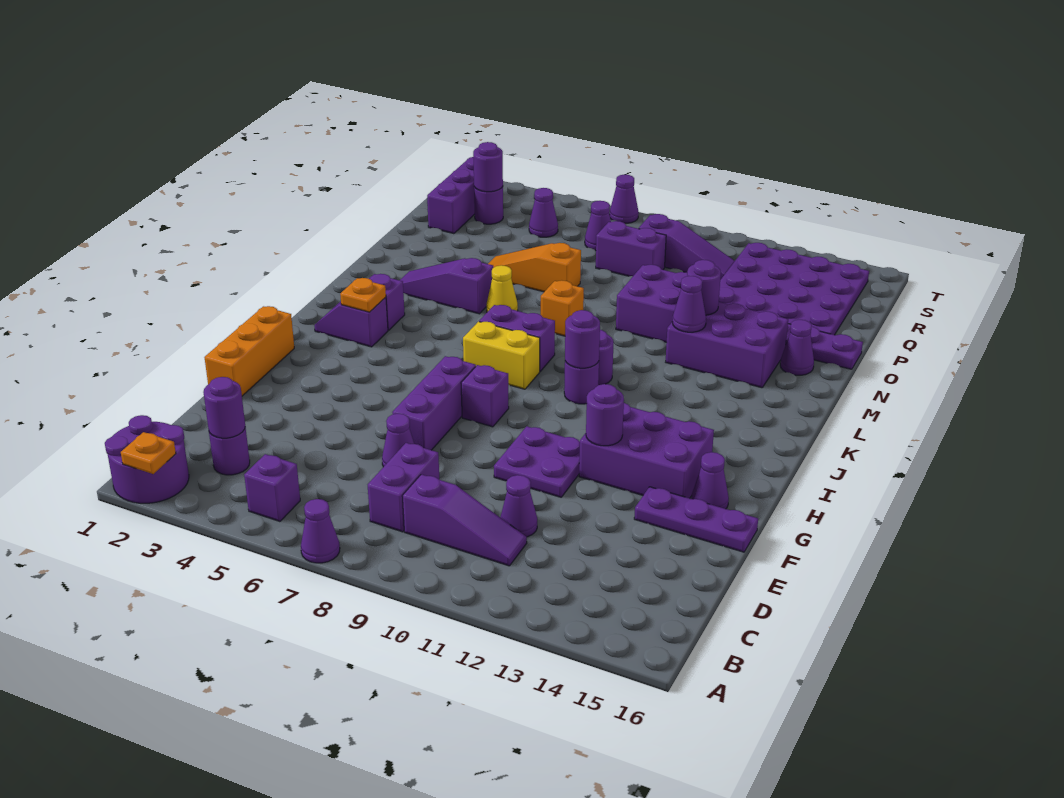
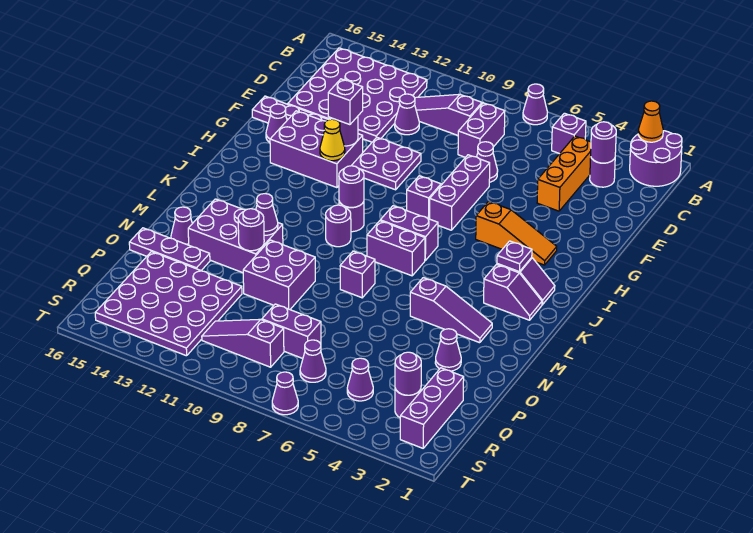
orange 1x1 plate [121,432,176,474] -> orange 1x1 cone [638,101,663,142]
none -> purple 4x4 plate [288,48,427,142]
orange 1x3 brick [204,306,294,396] -> orange 1x3 brick moved to [537,136,591,211]
none -> purple 1x1 brick [328,79,363,125]
orange 1x1 plate [340,278,386,312] -> purple 1x1 plate [497,241,532,272]
yellow 1x2 brick [463,322,540,389] -> purple 1x2 brick [380,206,438,260]
yellow 1x1 cone [486,265,518,312] -> yellow 1x1 cone moved to [320,119,345,161]
orange 1x1 brick [541,280,584,336] -> purple 1x1 brick [340,251,375,298]
none -> purple 1x1 cone [435,329,461,371]
orange 1x3 slope [488,243,581,292] -> orange 1x3 slope moved to [476,202,557,265]

